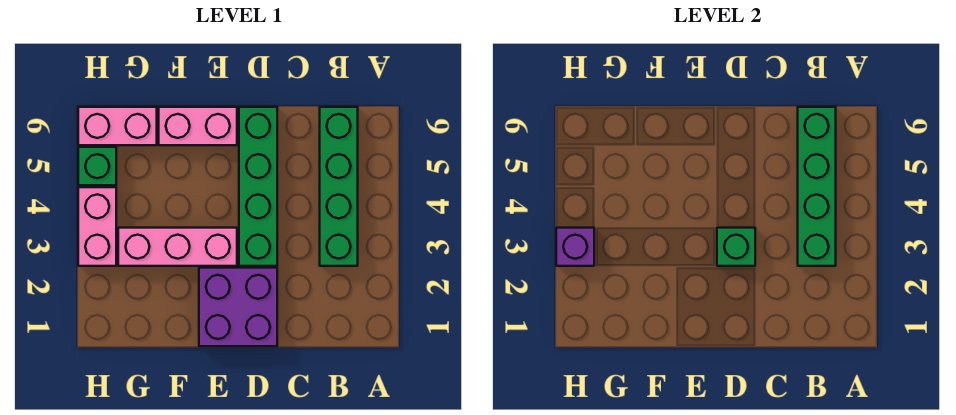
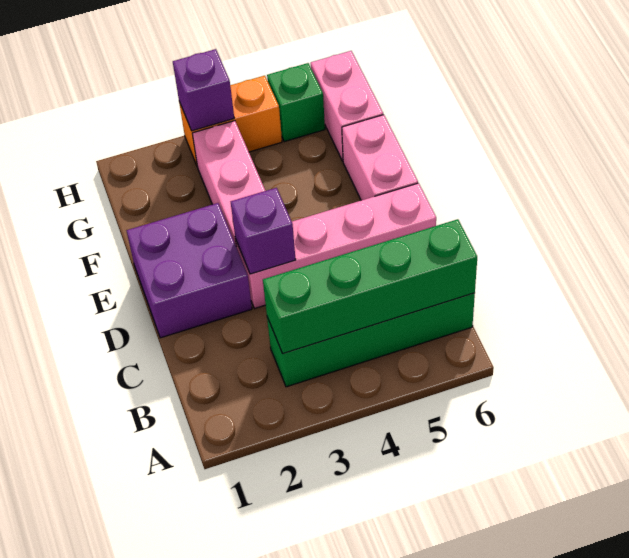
green 1x4 brick [239,107,277,266] -> pink 1x4 brick [236,183,436,308]
green 1x1 brick [717,228,755,266] -> purple 1x1 brick [231,188,296,274]
pink 1x2 brick [78,187,116,266] -> orange 1x2 brick [179,76,282,167]

